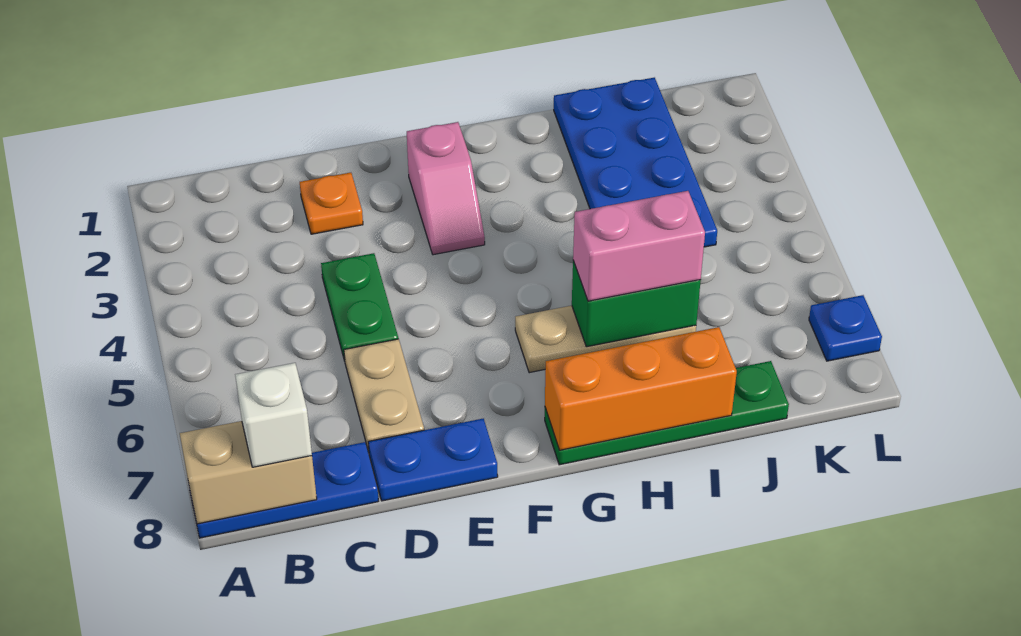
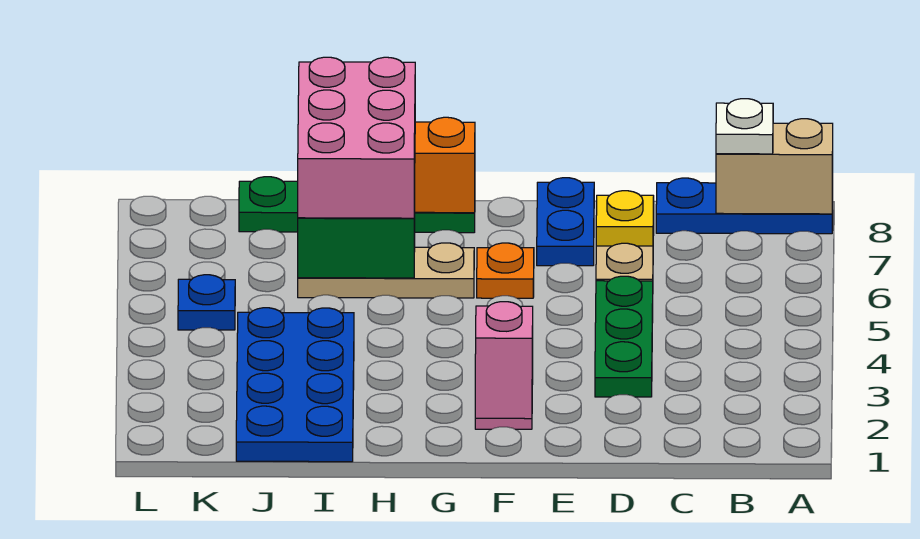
white 1x1 brick [235,363,312,467] -> white 1x1 plate [716,99,773,154]
orange 1x1 plate [300,173,363,234] -> orange 1x1 plate moved to [477,243,534,298]
green 1x2 plate [321,253,398,361] -> green 1x3 plate [595,276,653,397]
none -> yellow 1x1 plate [596,191,654,246]
blue 1x2 plate [368,419,498,501] -> blue 1x2 plate turned to [537,178,594,266]
pink 1x2 slope [407,122,485,255] -> pink 1x2 slope turned to [475,302,533,429]
pink 1x2 brick [573,191,705,301] -> pink 2x3 brick [298,57,415,218]
blue 1x1 plate [809,295,882,361] -> blue 1x1 plate moved to [178,275,235,330]

